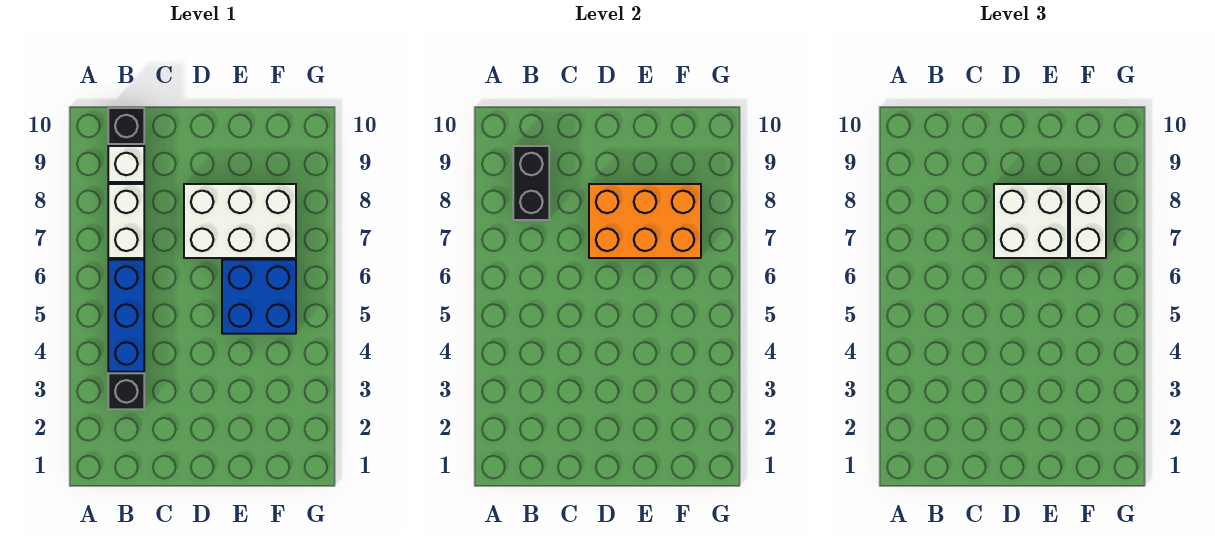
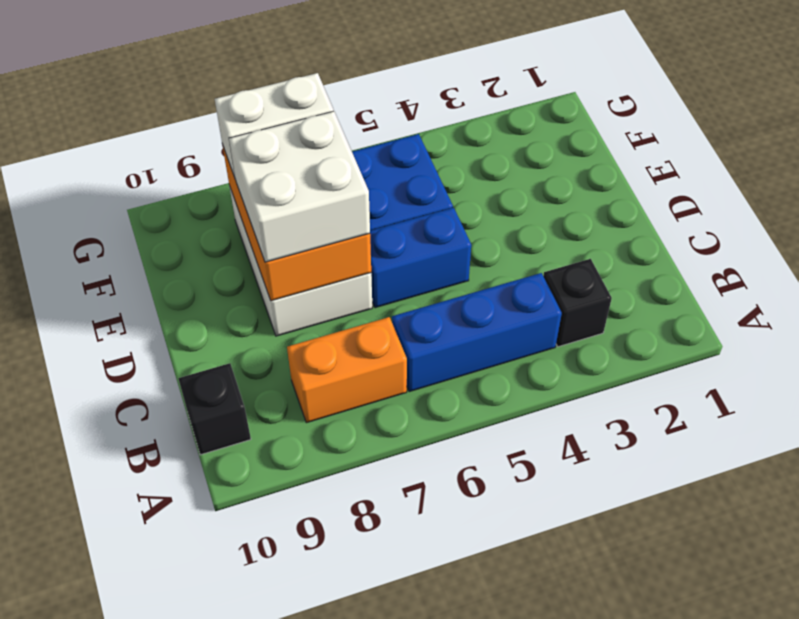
white 1x2 brick [108,184,144,258] -> orange 1x2 brick [287,317,407,423]
black 1x2 brick [513,146,549,220] -> none
white 1x1 brick [108,146,144,182] -> none
none -> blue 1x2 brick [370,207,471,308]

